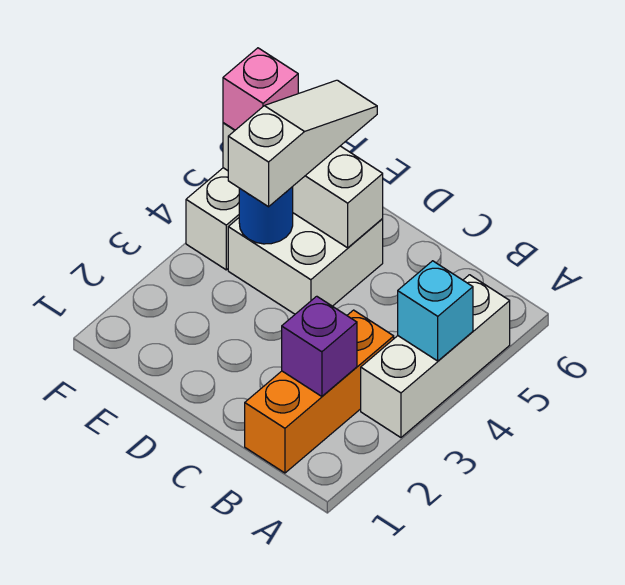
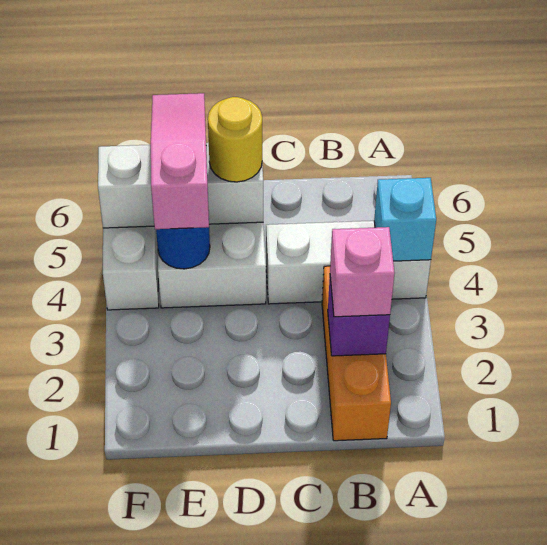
white 1x3 brick [361,275,510,438] -> white 1x3 brick turned to [266,221,431,304]
none -> yellow 1x1 round brick [208,97,262,182]
white 1x3 slope [228,80,377,207] -> pink 1x3 slope [151,93,209,229]
pink 1x1 brick [223,48,298,130] -> pink 1x1 brick moved to [330,227,395,317]

